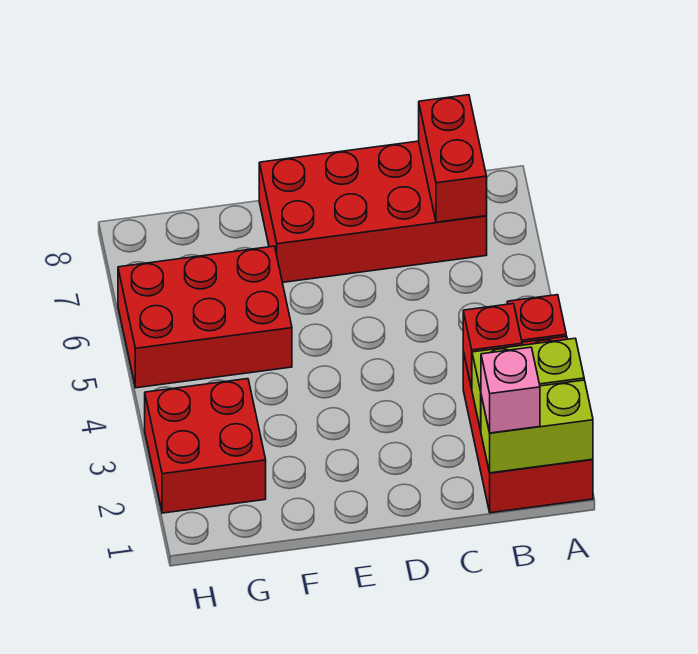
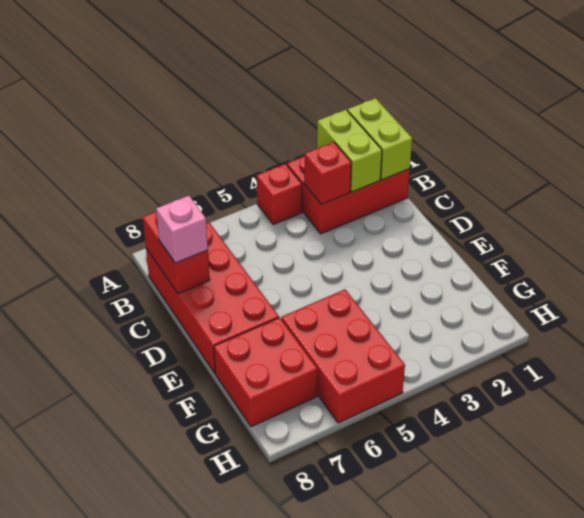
pink 1x1 brick [481,347,540,433] -> pink 1x1 brick moved to [156,196,208,263]
red 1x2 brick [419,95,487,222] -> red 1x2 brick turned to [143,212,210,294]
red 2x2 brick [145,379,266,513] -> red 2x2 brick moved to [214,318,317,427]

